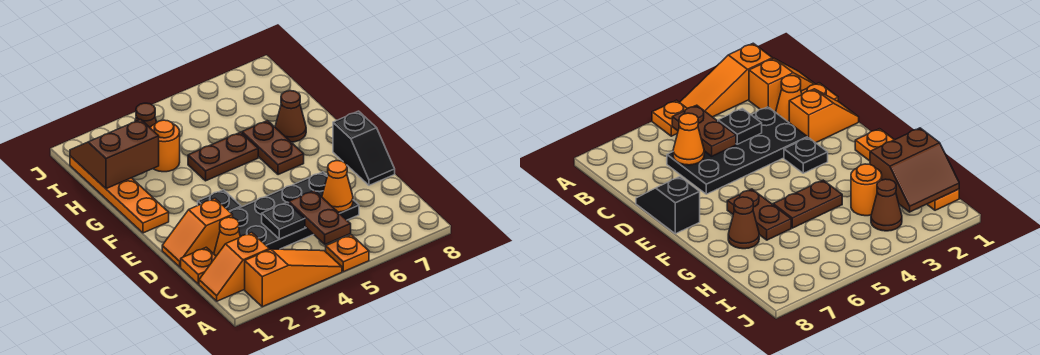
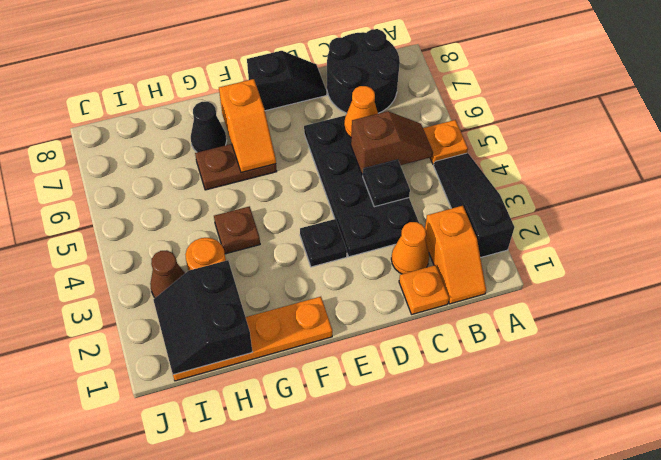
orange 1x3 slope [245,249,342,307] -> black 1x3 slope [434,153,514,258]
brown 1x2 plate [289,191,351,244] -> brown 1x2 slope [351,111,433,175]
none -> black 2x2 round brick [327,29,400,113]
orange 1x2 slope [162,198,233,267] -> orange 1x2 slope moved to [219,79,276,173]
brown 1x2 plate [188,132,258,181] -> brown 1x1 plate [214,206,260,254]
brown 1x1 cone [275,91,306,142] -> black 1x1 cone [191,102,227,152]
brown 2x2 slope [70,119,159,189] -> black 2x2 slope [153,260,252,375]

